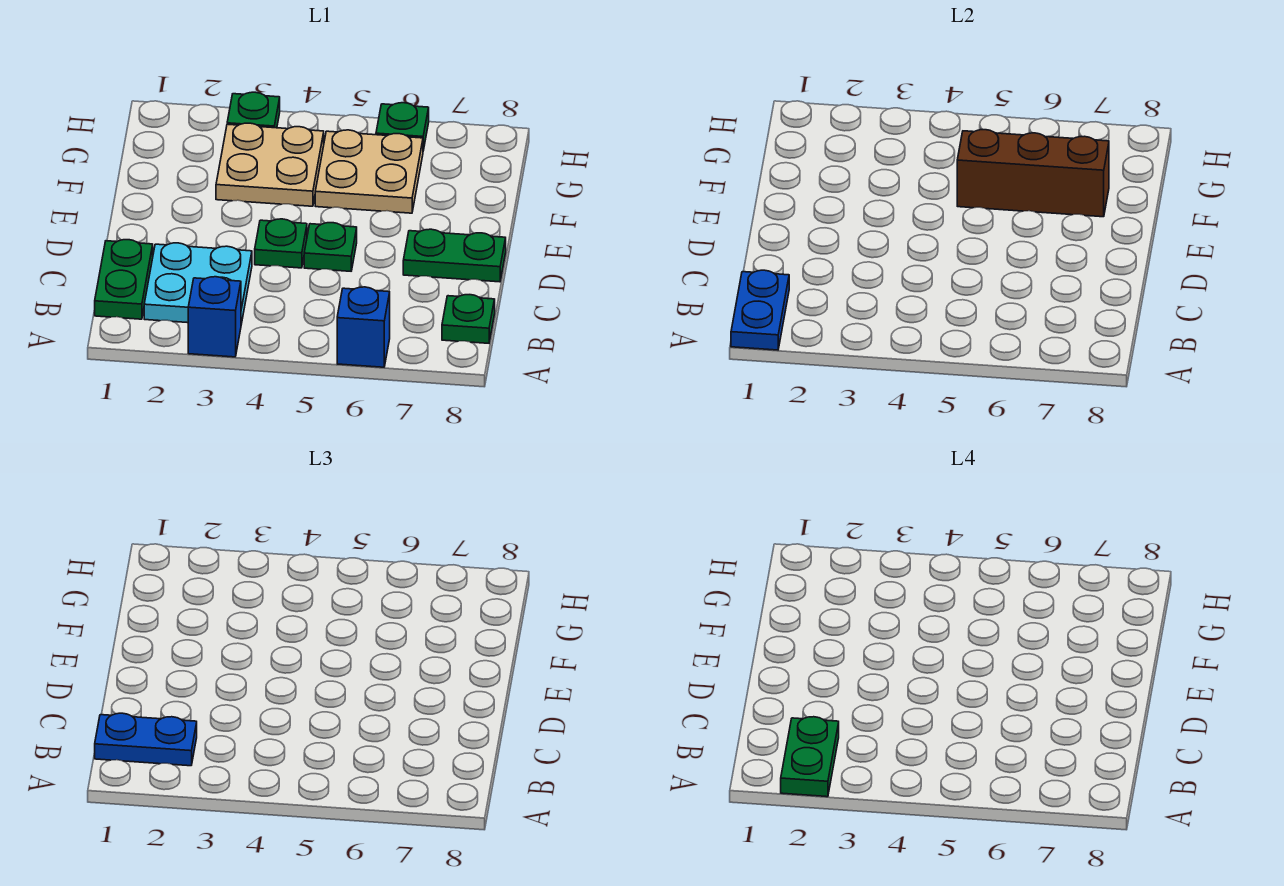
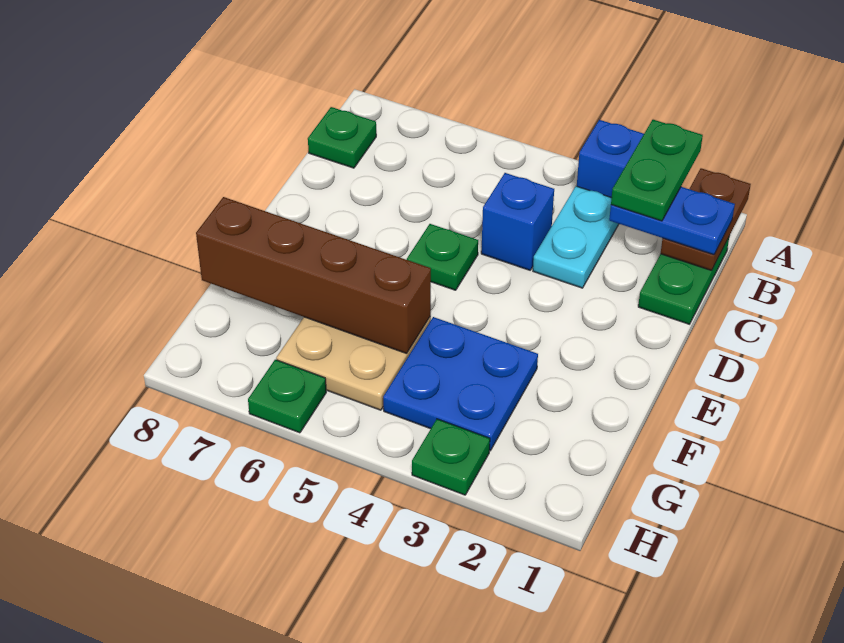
blue 1x2 plate [731,270,789,350] -> brown 1x2 plate [661,168,751,271]
blue 1x1 brick [337,287,390,367] -> blue 1x1 brick moved to [481,173,554,270]
cyan 2x2 plate [144,243,252,324] -> cyan 1x2 plate [533,186,619,288]
green 1x1 plate [255,219,307,268] -> none
green 1x2 plate [403,229,506,282] -> none
tan 2x2 plate [216,123,324,206] -> blue 2x2 plate [383,317,538,451]
brown 1x3 brick [957,130,1109,217] -> brown 1x4 brick [196,197,431,354]

